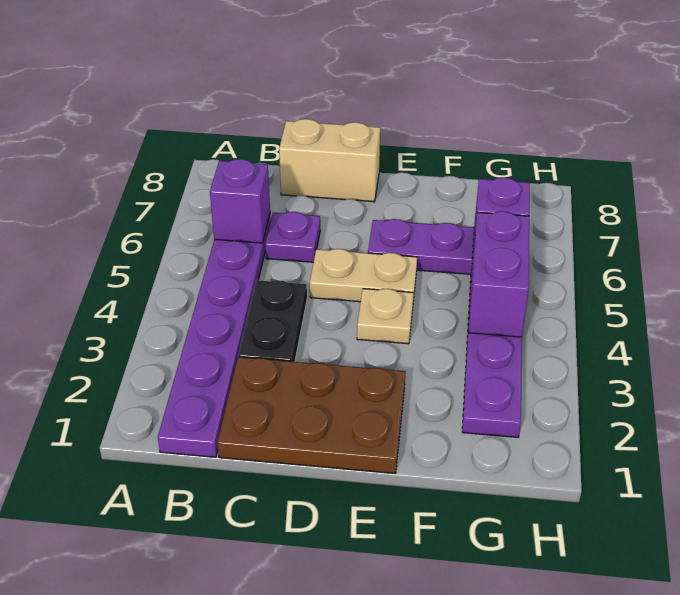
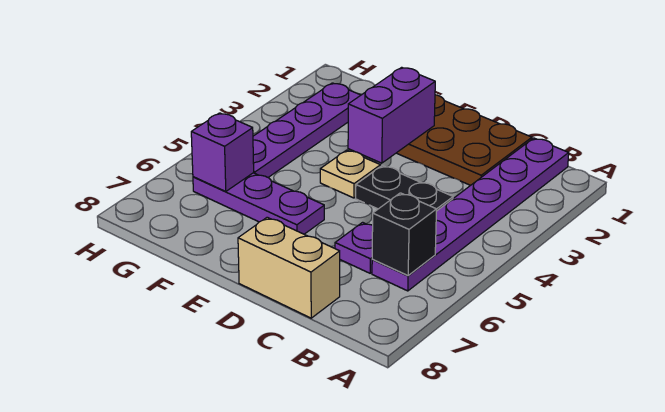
purple 1x1 brick [210,159,270,243] -> black 1x1 brick [372,193,437,276]
black 1x2 plate [238,280,307,362] -> black 1x2 plate turned to [356,166,453,211]
tan 1x2 plate [310,249,417,302] -> none
purple 1x2 brick [468,211,529,337] -> purple 1x2 brick moved to [348,67,435,163]

